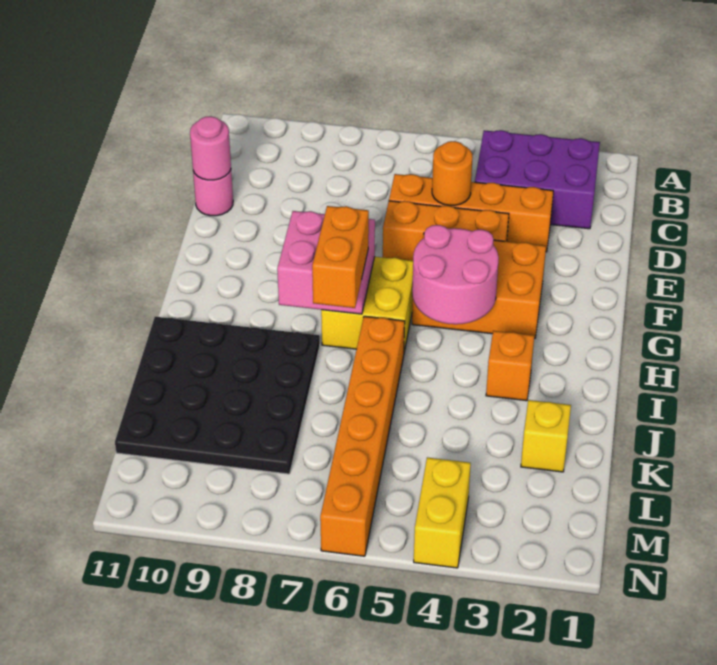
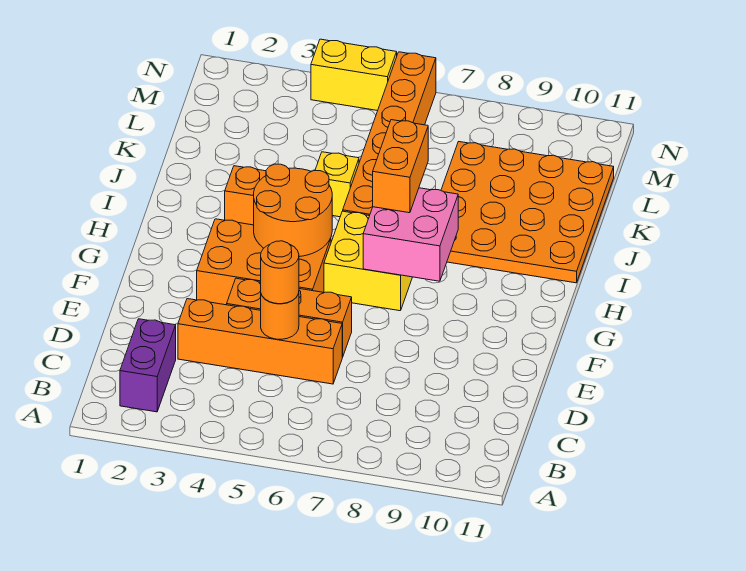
purple 2x3 brick [475,130,600,229] -> purple 1x2 brick [120,319,176,412]
none -> orange 1x1 round brick [261,241,299,304]
pink 1x1 round brick [193,170,233,216] -> none
pink 1x1 round brick [190,116,231,180] -> none
pink 2x2 round brick [412,225,499,324] -> orange 2x2 round brick [254,164,332,257]
black 4x4 plate [115,317,320,474] -> orange 4x4 plate [441,142,614,283]
yellow 1x1 brick [521,400,571,472] -> yellow 1x1 brick moved to [315,152,359,217]
yellow 1x2 brick [414,457,471,568] -> yellow 1x2 brick turned to [311,39,397,111]

